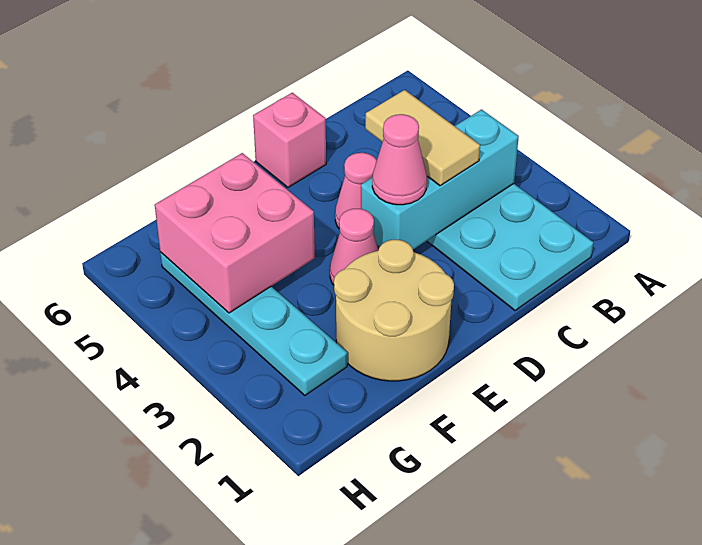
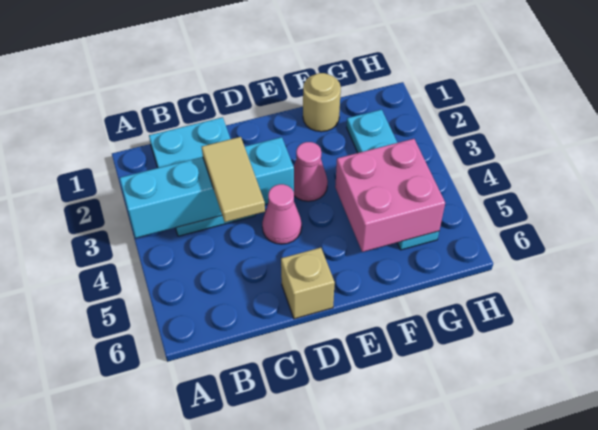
cyan 1x3 brick [361,110,519,249] -> cyan 1x4 brick [120,137,294,238]
pink 1x1 cone [372,114,427,205] -> none
pink 1x1 brick [253,93,326,187] -> tan 1x1 brick [281,248,335,319]
tan 2x2 round brick [334,240,454,381] -> tan 1x1 round brick [303,73,341,132]

